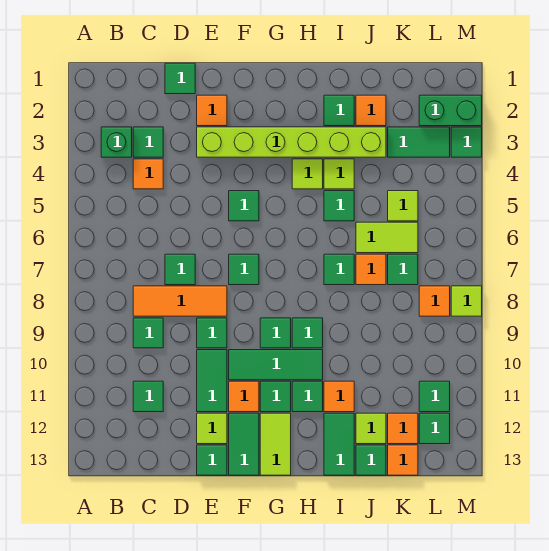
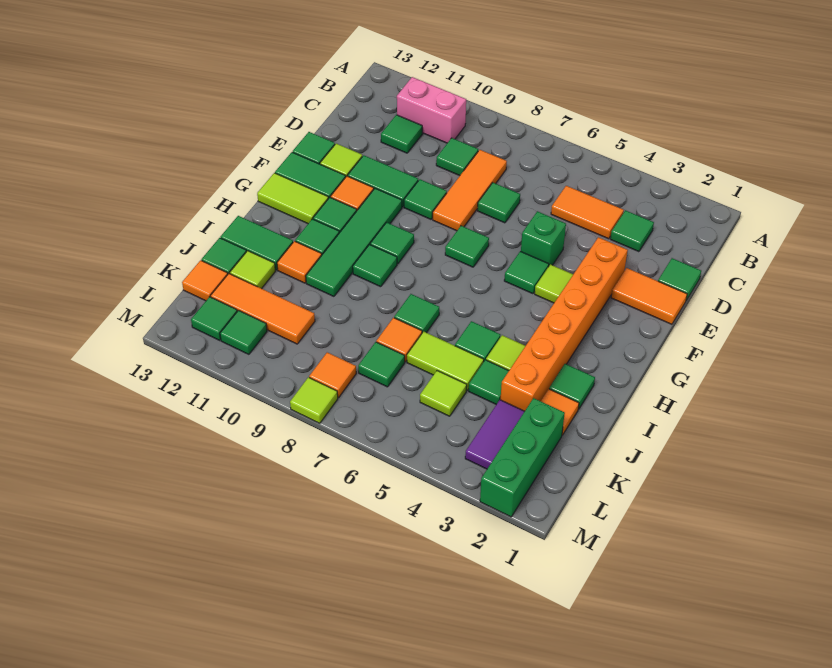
green 1x1 brick [101,127,132,157] -> green 1x1 brick moved to [521,211,566,265]
none -> pink 1x2 brick [397,77,466,143]
orange 1x1 tile [133,159,163,189] -> orange 1x2 tile [551,186,624,239]
orange 1x1 tile [197,95,227,126] -> orange 1x2 tile [611,268,687,324]
lime 1x6 brick [197,127,386,157] -> orange 1x6 brick [500,237,628,411]
green 1x3 tile [229,350,323,380] -> green 1x4 tile [306,188,402,296]
lime 1x1 tile [292,159,323,189] -> lime 1x1 tile moved to [535,264,573,303]
lime 1x2 tile [356,222,418,253] -> lime 1x2 tile turned to [407,332,484,391]
green 1x2 tile [388,127,450,157] -> purple 1x2 tile [465,400,525,469]
orange 1x1 tile [388,413,418,444] -> orange 1x3 tile [211,274,315,344]
green 1x2 brick [419,95,482,126] -> green 1x3 brick [480,398,565,517]
green 1x1 tile [451,127,482,157] -> green 1x1 tile moved to [469,360,509,404]

